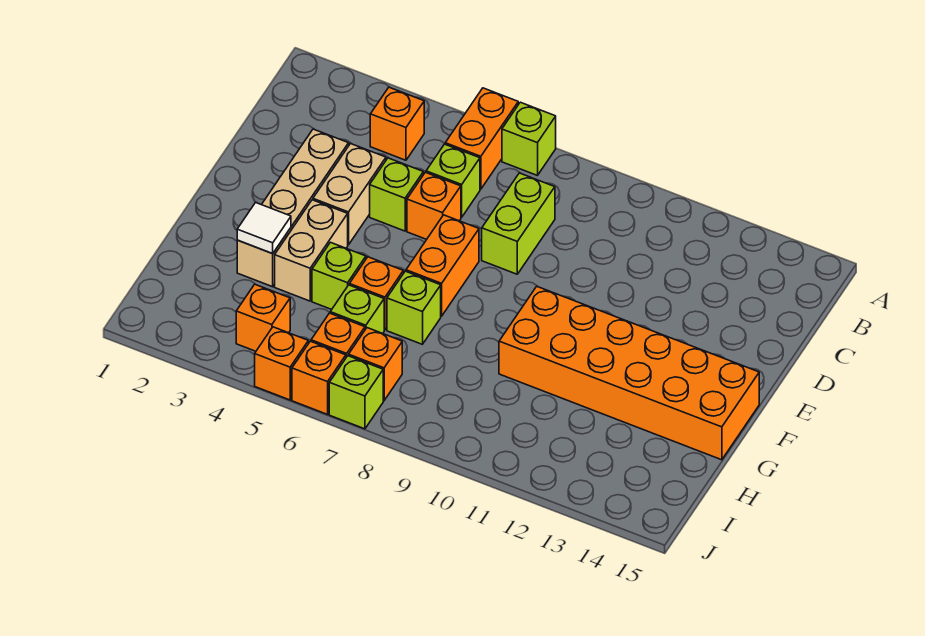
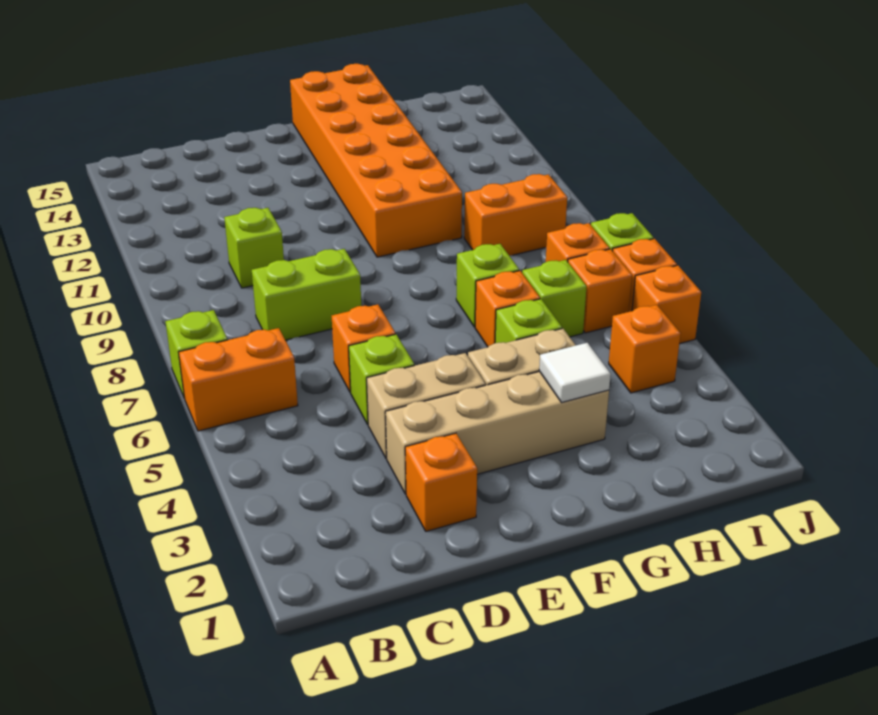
orange 1x1 brick [370,87,424,160] -> orange 1x1 brick moved to [405,433,477,531]
lime 1x1 brick [426,144,480,217] -> lime 1x1 brick moved to [224,208,284,288]
orange 1x2 brick [406,215,479,316] -> orange 1x2 brick moved to [464,174,567,256]

